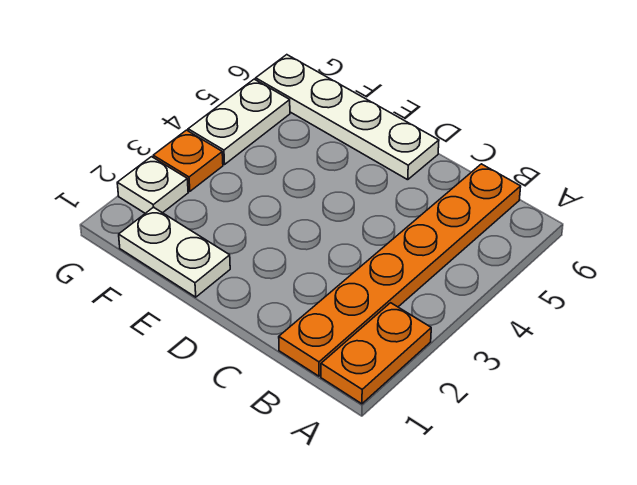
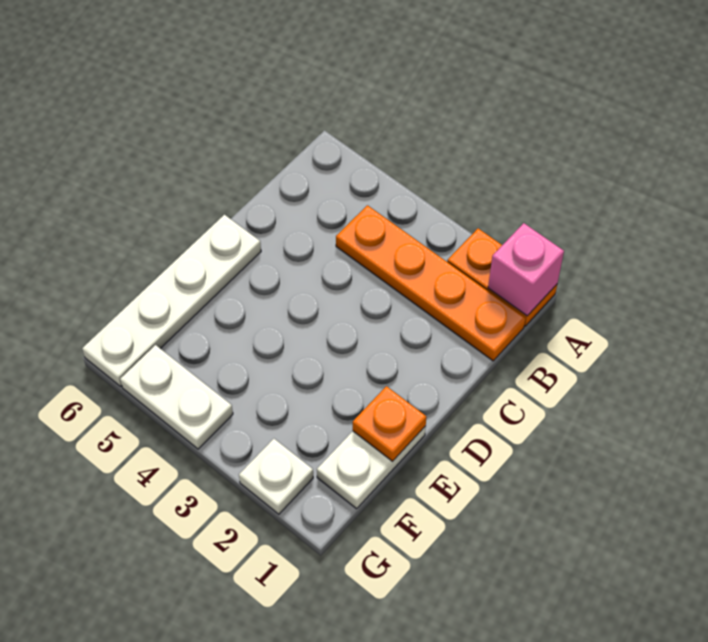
none -> pink 1x1 brick [488,223,564,316]
orange 1x6 plate [279,164,521,376] -> orange 1x4 plate [336,205,526,361]
orange 1x1 plate [153,130,223,191] -> orange 1x1 plate moved to [353,386,426,461]

